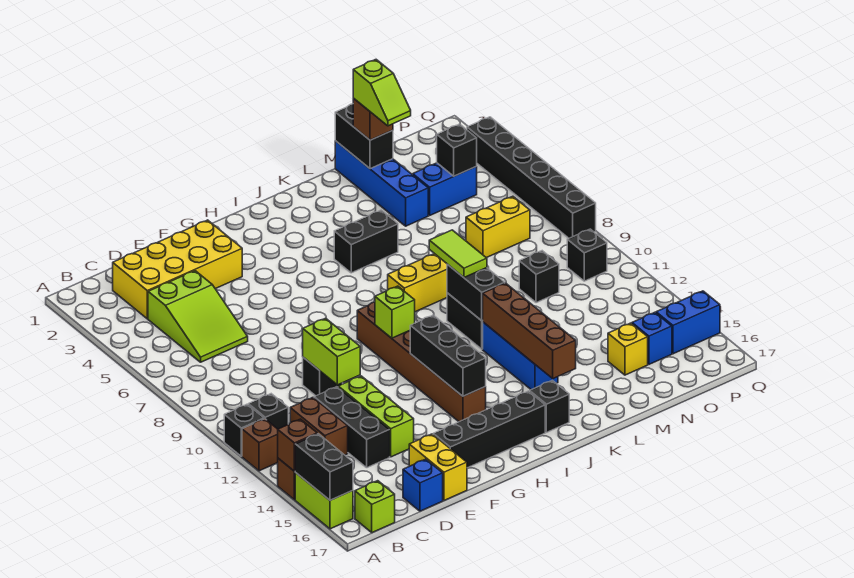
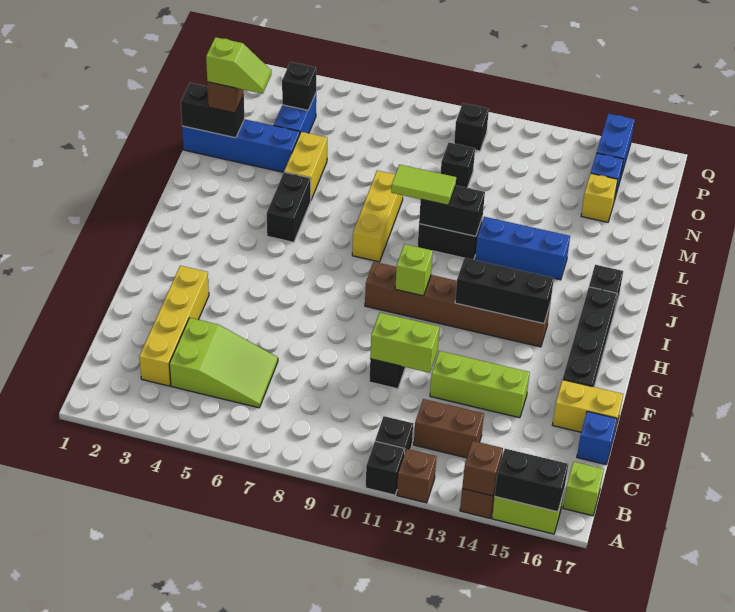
yellow 2x4 brick [113,220,242,319] -> yellow 1x4 brick [139,266,209,386]
black 1x3 brick [314,387,390,468] -> none
brown 1x4 brick [482,283,576,379] -> none
yellow 1x2 brick [466,196,530,258] -> yellow 1x2 brick moved to [284,132,327,200]
black 1x6 brick [467,117,596,238] -> none

